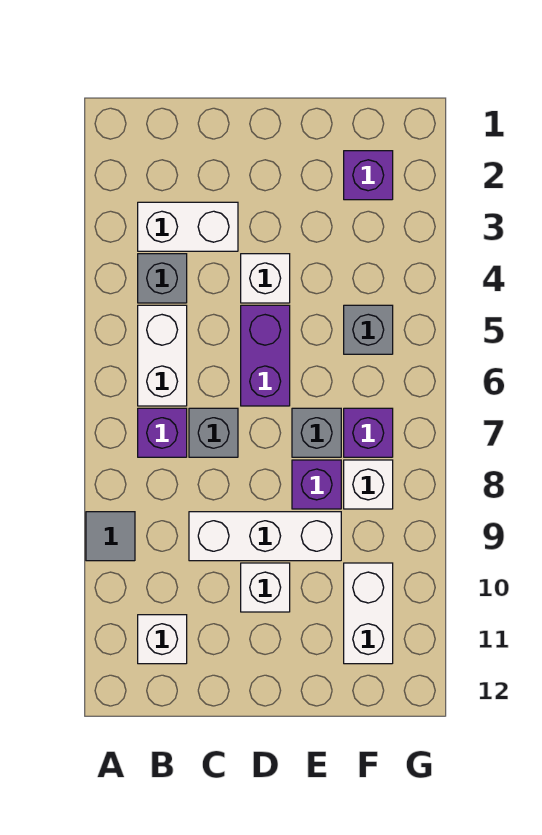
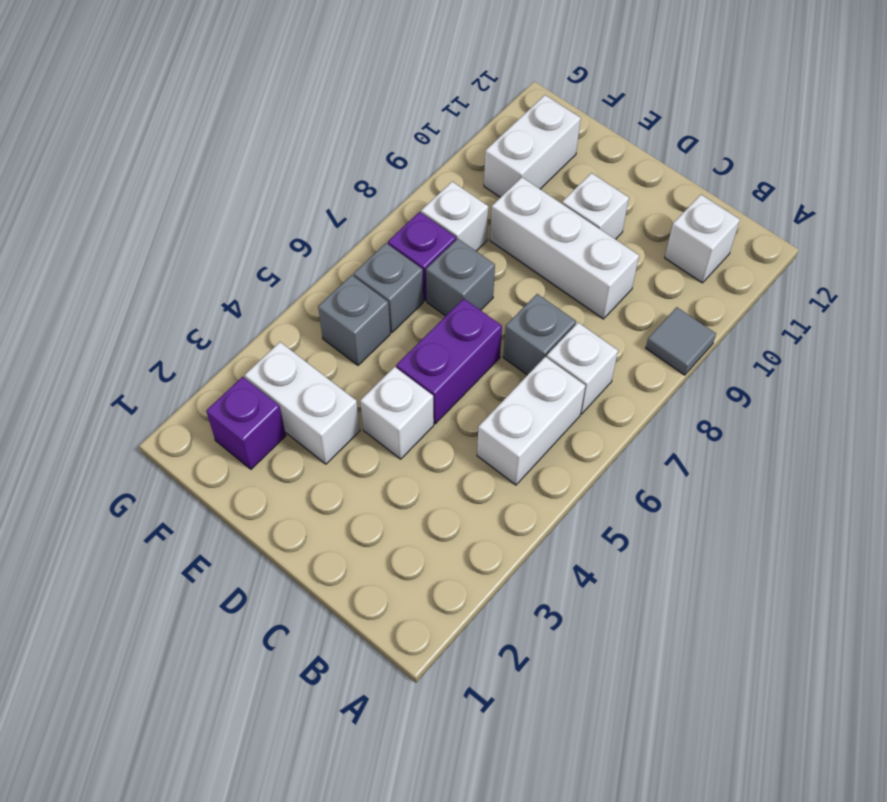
white 1x2 brick [138,202,238,251] -> white 1x2 brick moved to [245,342,360,464]
grey 1x1 brick [138,254,187,303] -> grey 1x1 brick moved to [353,243,423,333]
purple 1x1 brick [138,408,187,457] -> white 1x1 brick [547,323,618,414]
purple 1x1 brick [292,460,341,509] -> none

